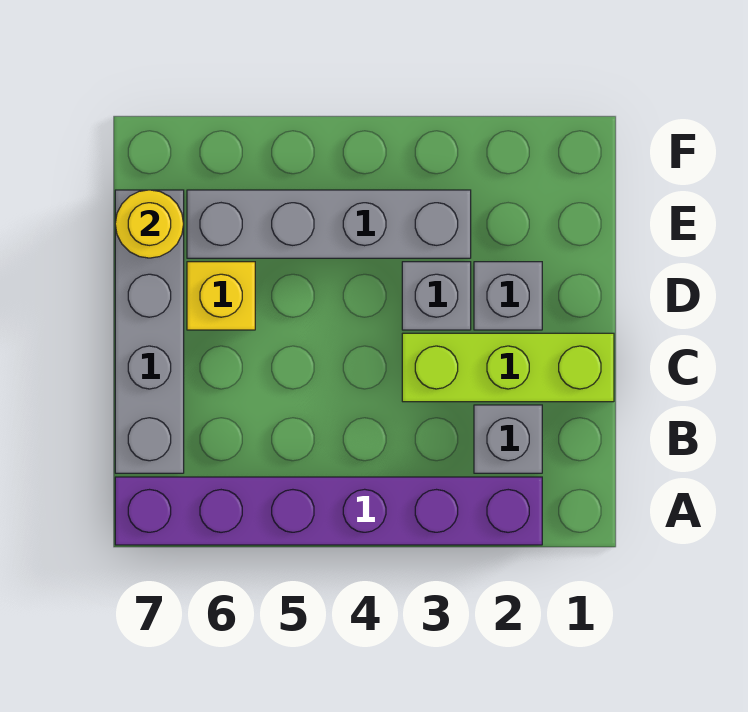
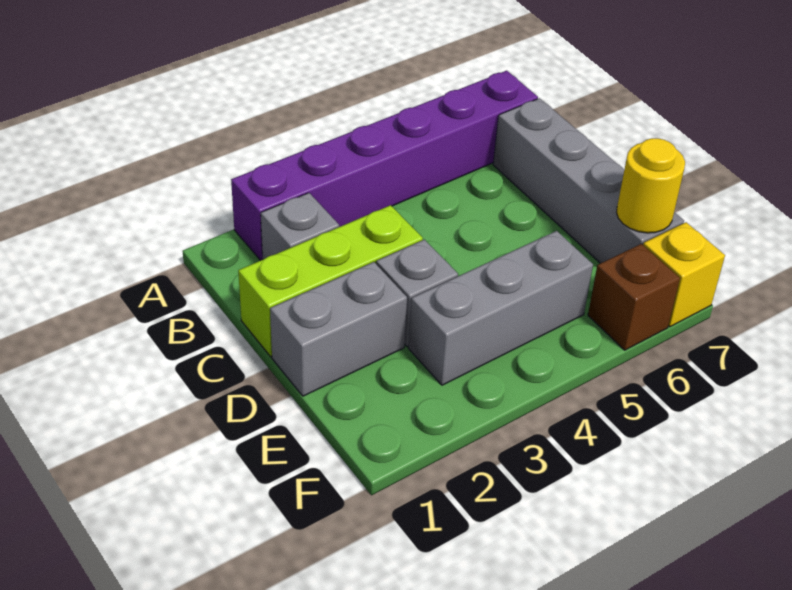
grey 1x1 brick [474,262,542,330] -> grey 1x2 brick [270,262,407,396]
yellow 1x1 brick [187,262,255,330] -> yellow 1x1 brick moved to [643,222,725,327]
grey 1x4 brick [187,190,471,258] -> grey 1x3 brick [408,231,593,385]
none -> brown 1x1 brick [588,244,680,350]

